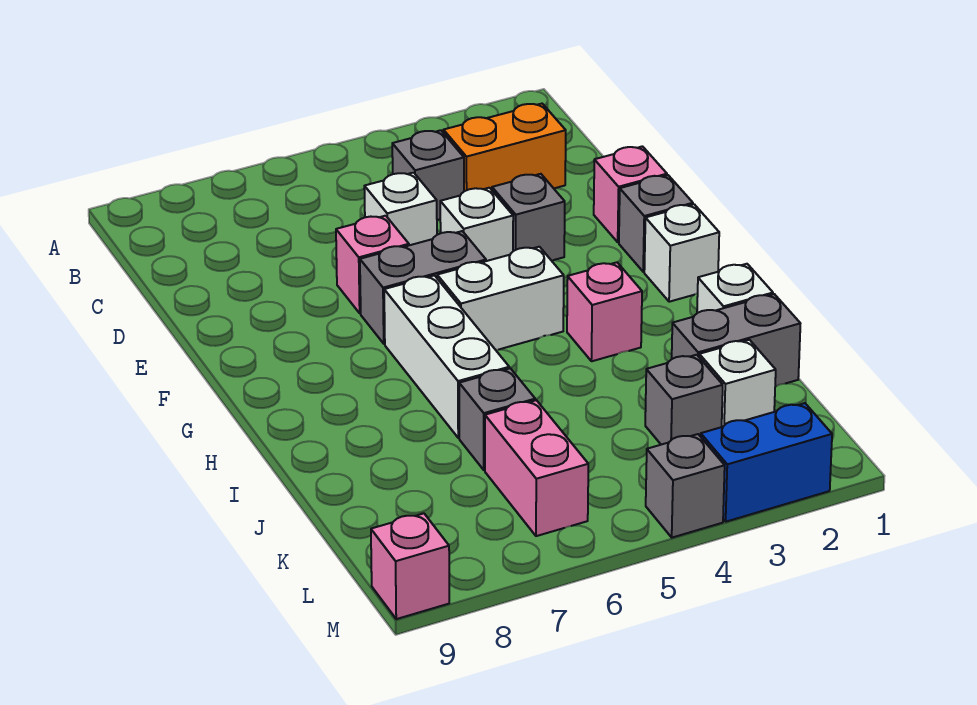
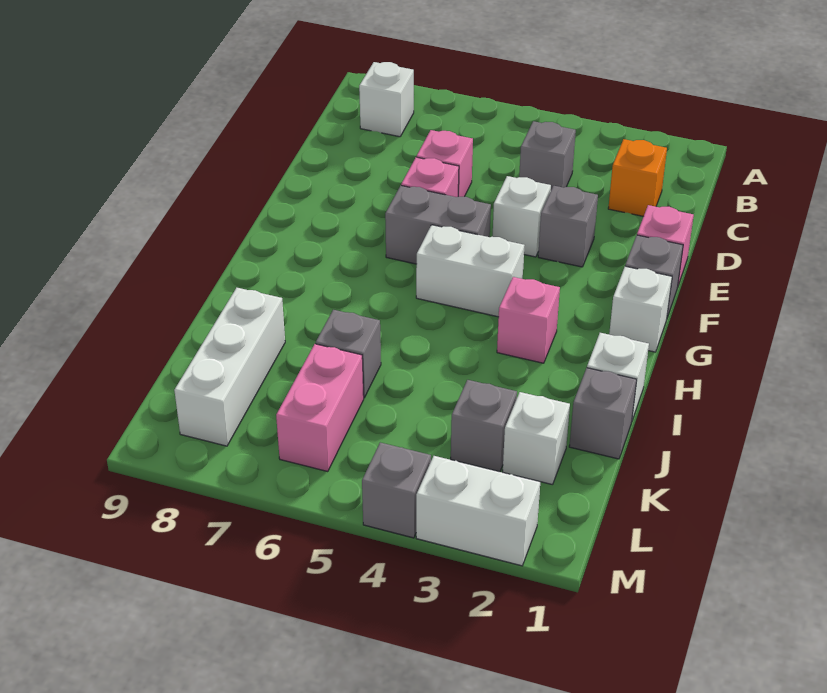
orange 1x2 brick [443,104,566,191] -> orange 1x1 brick [608,139,667,216]
white 1x1 brick [364,173,437,245] -> white 1x1 brick moved to [359,62,414,137]
white 1x3 brick [384,275,509,438] -> white 1x3 brick moved to [174,288,285,446]
grey 1x2 brick [672,294,800,386] -> grey 1x1 brick [569,368,637,459]
blue 1x2 brick [701,403,832,522] -> white 1x2 brick [416,456,540,566]
pink 1x1 brick [371,513,449,619] -> pink 1x1 brick moved to [417,130,473,197]

